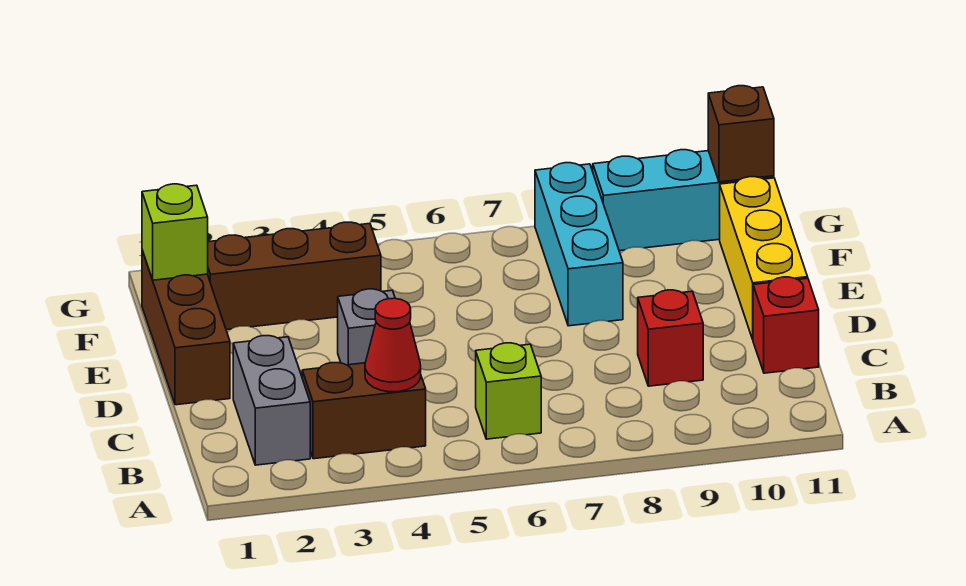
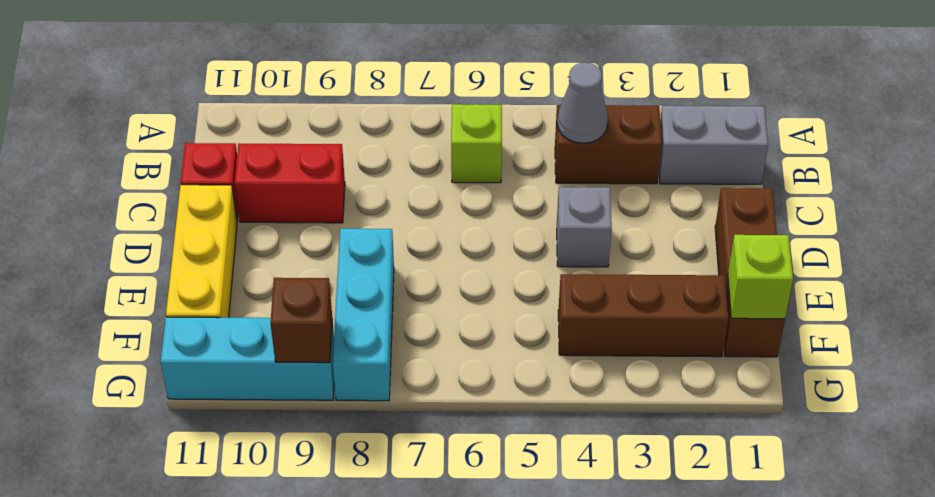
grey 1x2 brick [233,336,310,465] -> grey 1x2 brick turned to [659,106,768,184]
red 1x1 cone [365,298,421,392] -> grey 1x1 cone [557,63,608,143]
red 1x1 brick [638,290,703,386] -> red 1x2 brick [235,143,345,223]
brown 1x1 brick [708,86,774,182] -> brown 1x1 brick moved to [270,278,332,363]

